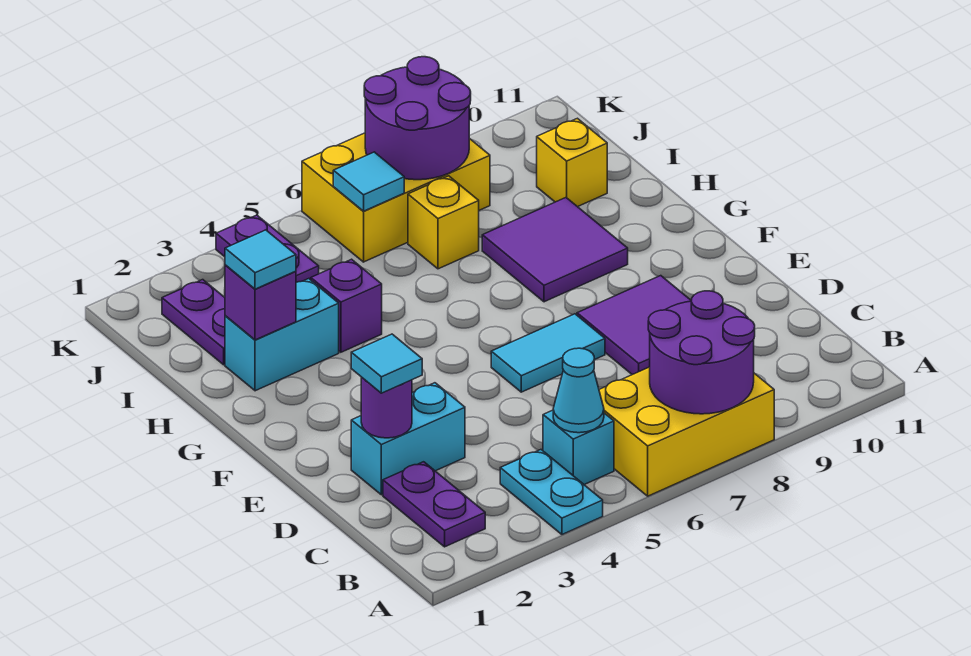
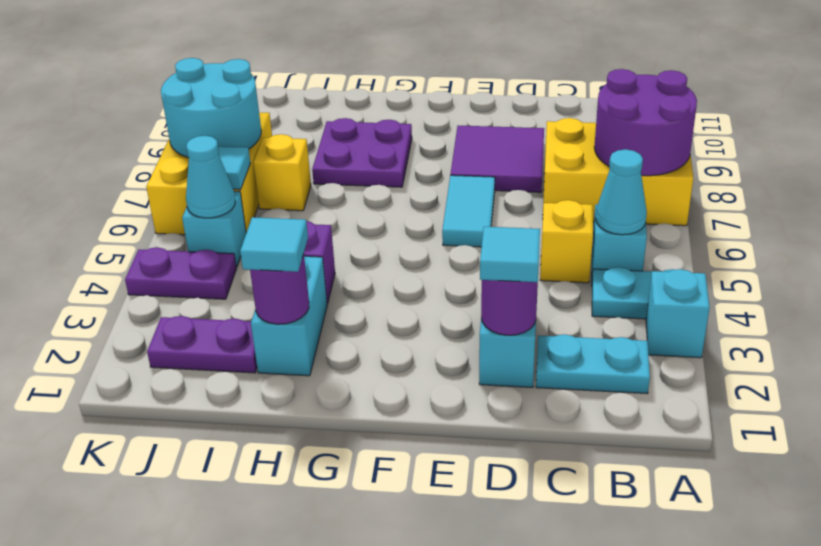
none -> cyan 1x1 brick [646,269,710,358]
yellow 2x3 brick [599,367,774,496] -> yellow 2x3 brick turned to [543,118,693,226]
purple 1x2 plate [383,462,485,547] -> cyan 1x2 plate [536,334,650,394]
purple 2x2 tile [482,198,628,302] -> purple 2x2 plate [312,118,412,187]
purple 1x1 brick [225,265,296,340] -> purple 1x1 round brick [250,254,309,324]
yellow 1x1 brick [537,118,607,207] -> yellow 1x1 brick moved to [540,200,593,283]
none -> cyan 1x1 brick [182,191,246,267]
none -> cyan 1x1 cone [186,136,235,218]
purple 2x2 round brick [364,57,471,180] -> cyan 2x2 round brick [161,58,261,157]

